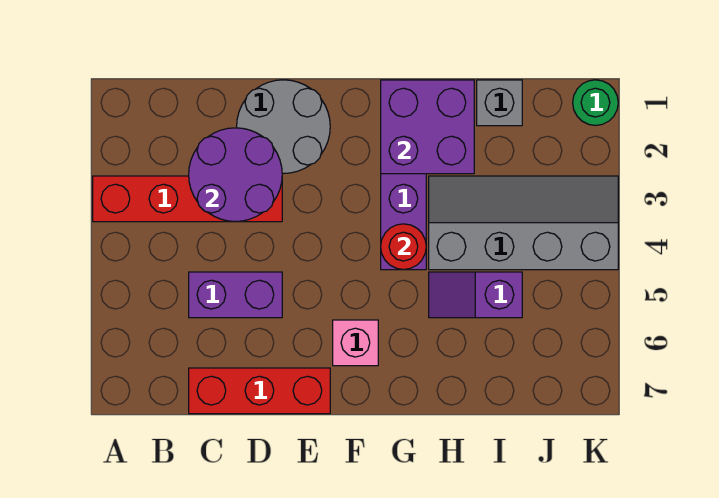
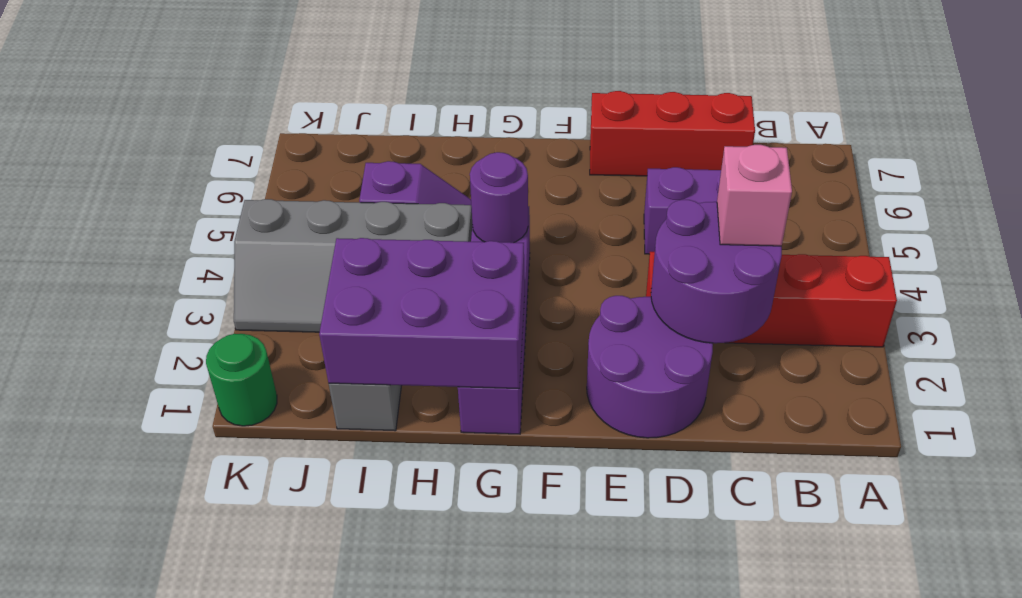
grey 2x2 round brick [237,80,330,174] -> purple 2x2 round brick [587,296,713,438]
pink 1x1 brick [333,320,378,366] -> pink 1x1 brick moved to [717,145,792,246]
purple 2x2 brick [381,80,474,174] -> purple 2x3 brick [319,238,525,388]
red 1x1 round brick [381,224,426,270] -> purple 1x1 round brick [470,152,528,243]

